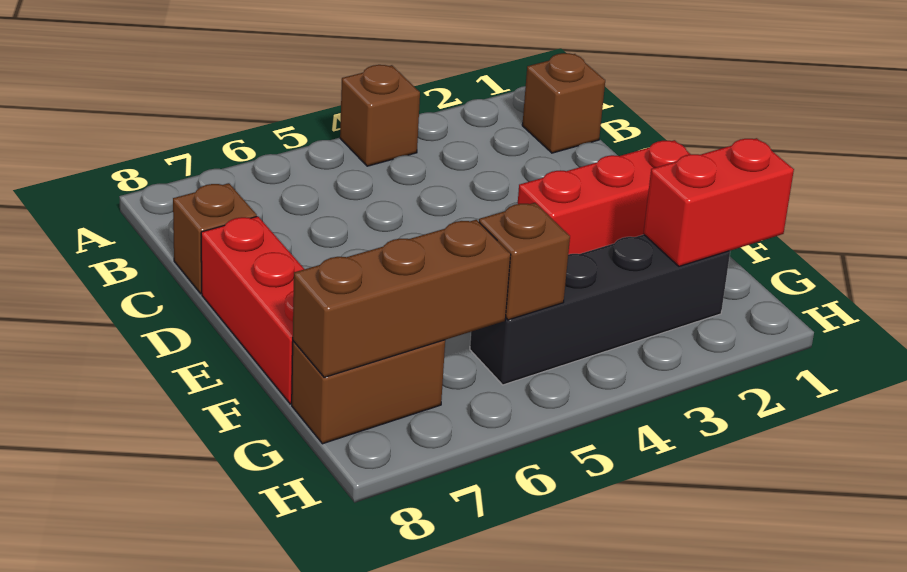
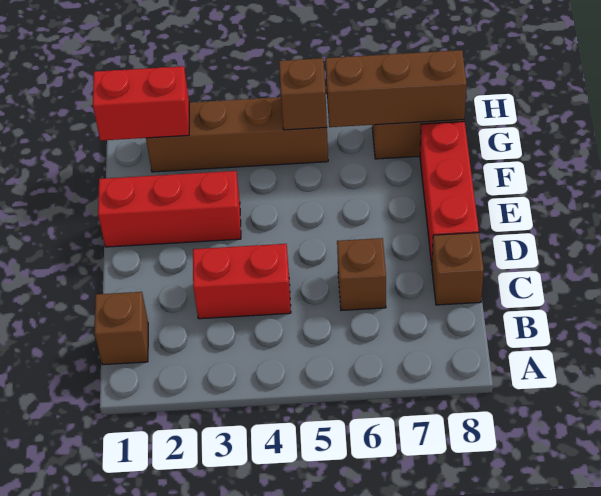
brown 1x1 brick [340,65,420,166] -> brown 1x1 brick moved to [337,238,386,311]
none -> red 1x2 brick [193,244,291,319]
black 1x4 brick [470,235,730,385] -> brown 1x4 brick [146,97,328,172]

